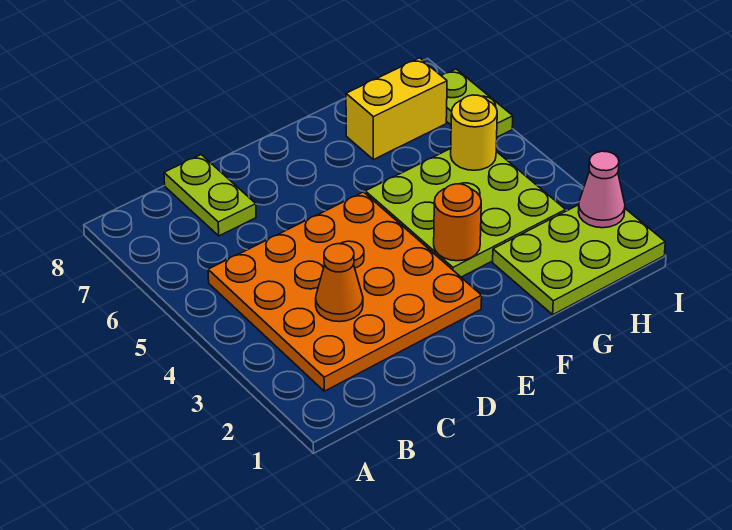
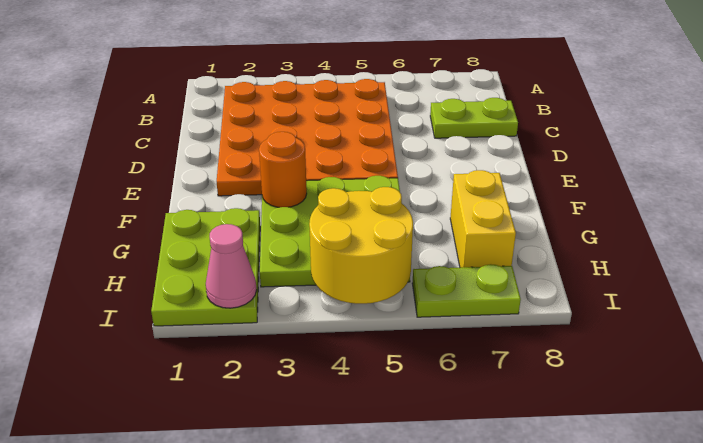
orange 1x1 cone [316,244,363,322] -> none
yellow 1x1 round brick [451,95,497,170] -> yellow 2x2 round brick [309,187,413,304]

